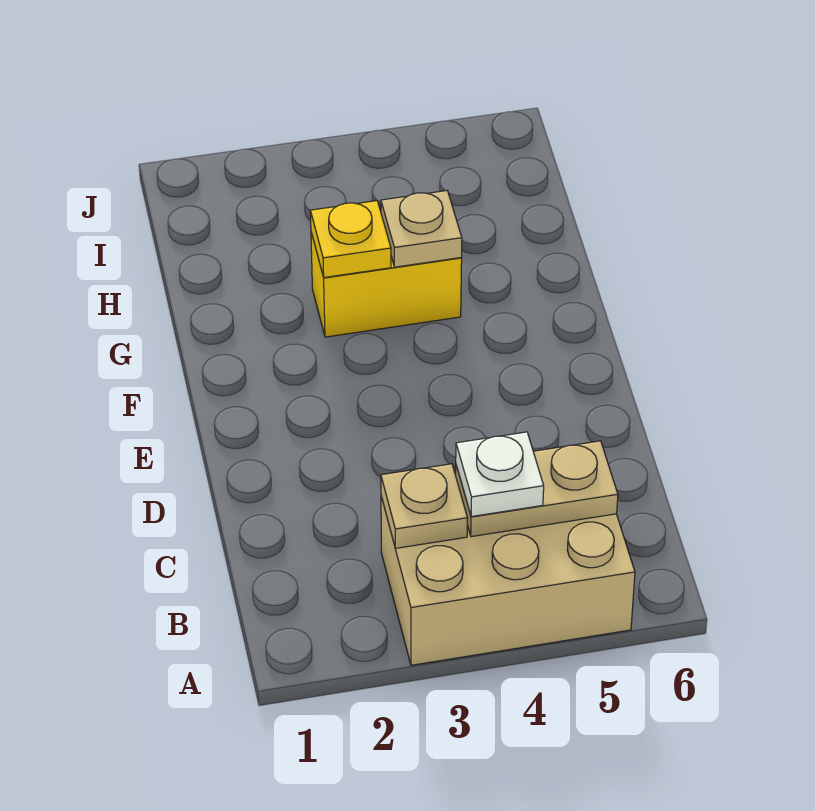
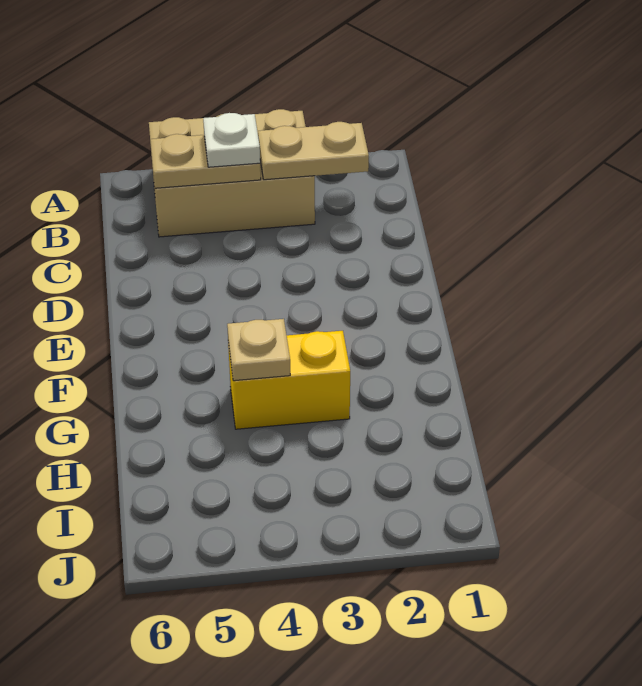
tan 1x1 plate [381,464,467,548] -> tan 1x2 plate [258,122,369,180]
yellow 1x1 plate [310,201,391,278] -> none

